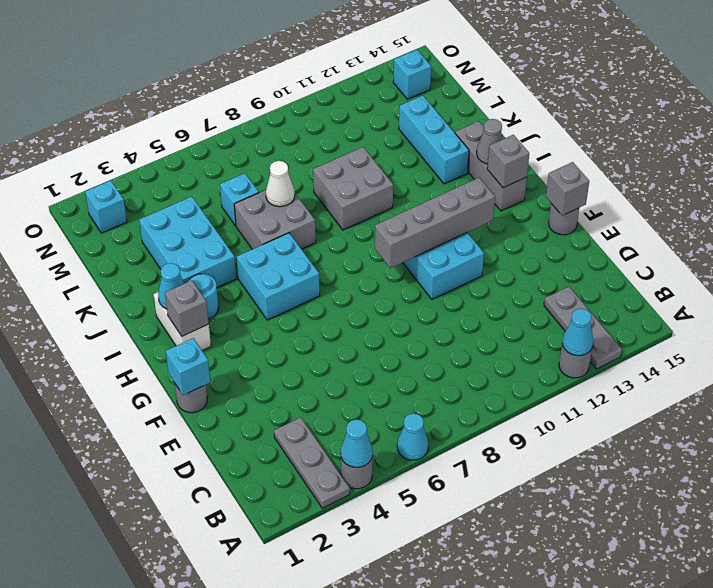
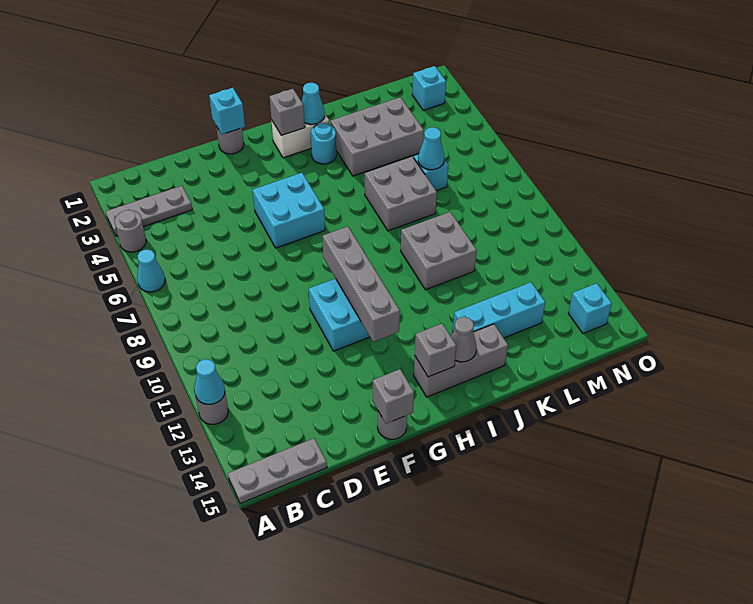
cyan 1x1 cone [341,419,373,467] -> cyan 1x1 cone moved to [418,127,444,170]
grey 1x3 plate [544,287,622,369] -> grey 1x3 plate moved to [228,438,327,504]
cyan 2x2 brick [237,233,320,320] -> cyan 2x2 brick moved to [253,173,325,248]
cyan 2x3 brick [139,197,236,287] -> grey 2x3 brick [331,97,424,176]
white 1x1 cone [266,161,295,207] -> none

